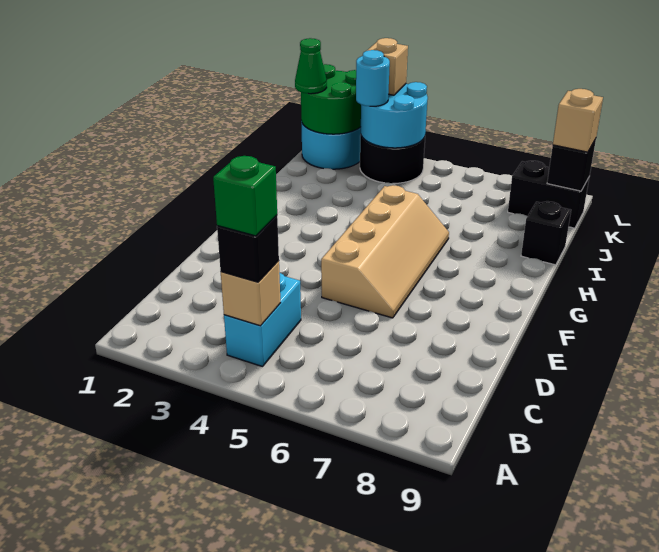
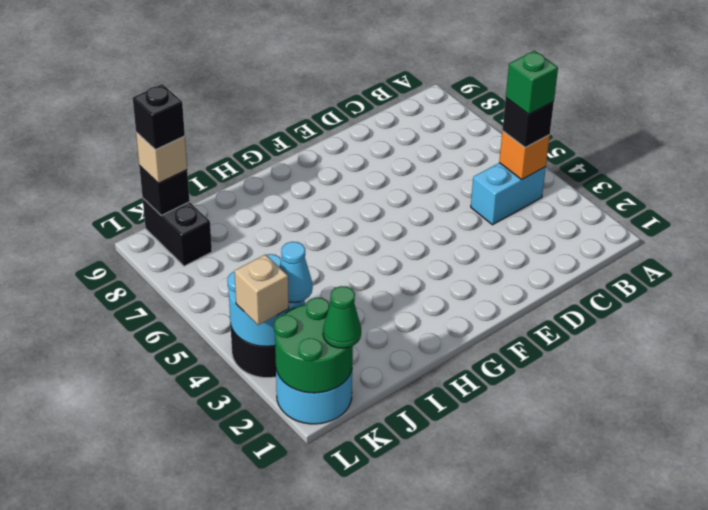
tan 1x1 brick [221,261,280,326] -> orange 1x1 brick [499,131,550,179]
tan 2x4 slope [321,185,449,318] -> none
black 1x1 brick [521,201,571,265] -> black 1x1 brick moved to [133,84,185,150]
cyan 1x1 round brick [356,50,390,106] -> cyan 1x1 cone [280,242,313,302]

